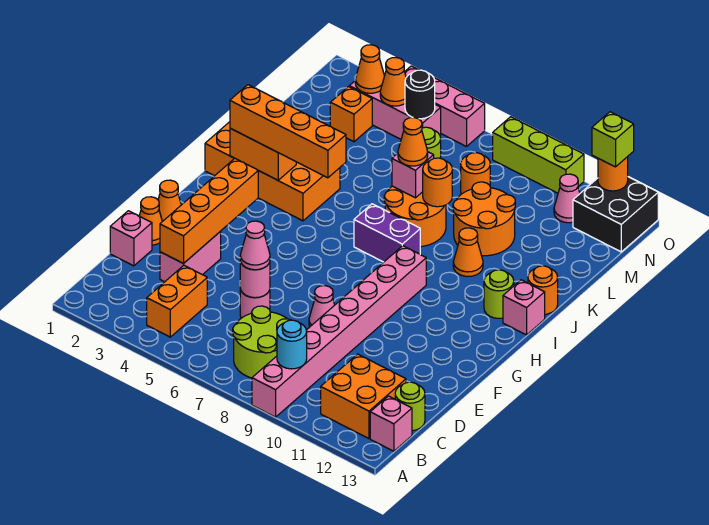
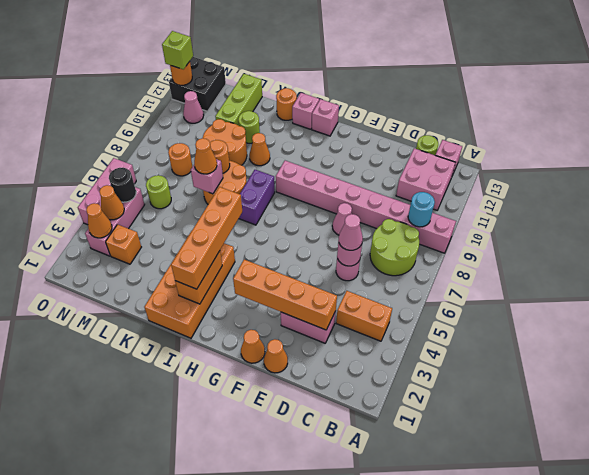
orange 2x2 brick [321,354,406,439] -> pink 2x2 brick [396,148,456,210]
pink 1x1 brick [110,211,152,266] -> pink 1x1 brick moved to [312,99,339,136]
lime 1x1 round brick [484,270,514,318] -> lime 1x1 round brick moved to [238,111,260,143]
lime 1x3 brick [493,117,584,193] -> lime 1x3 brick moved to [215,74,262,126]

